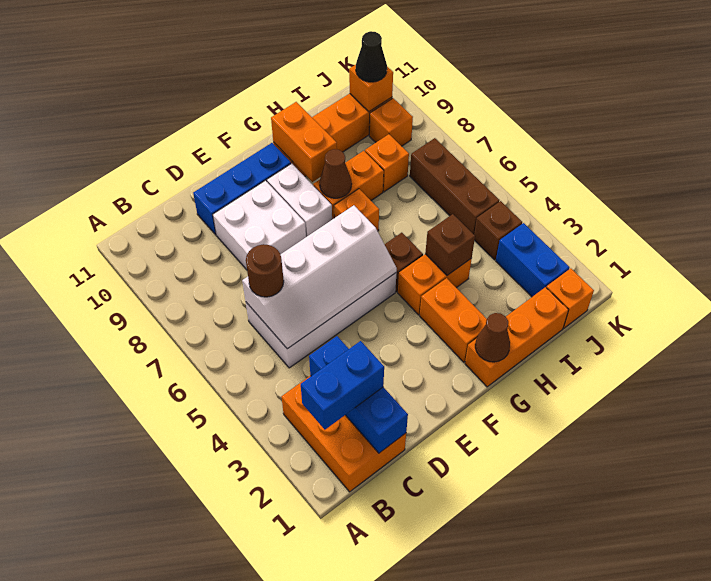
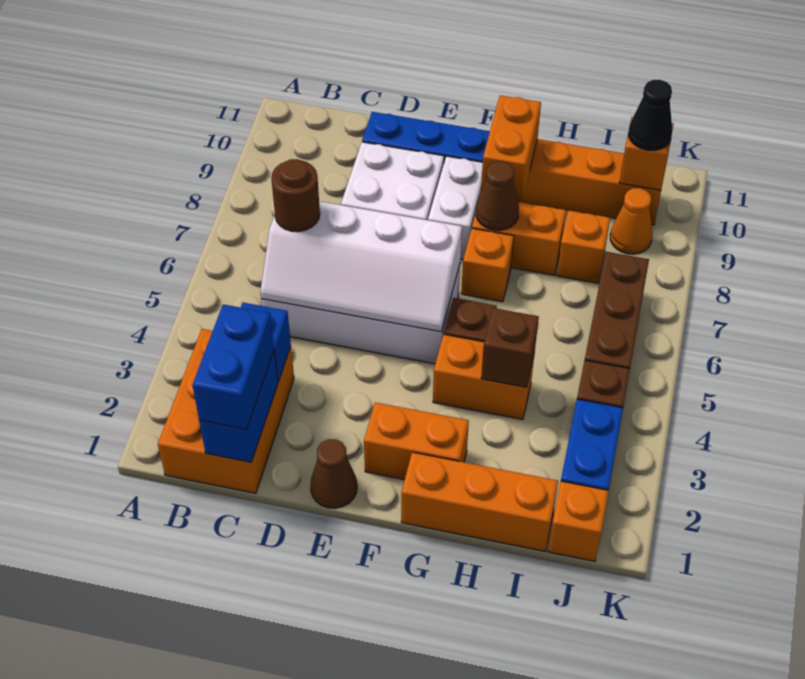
blue 1x2 brick [301,341,384,430] -> blue 1x2 brick turned to [192,304,274,429]
brown 1x1 cone [475,313,510,362] -> brown 1x1 cone moved to [310,439,357,508]
orange 1x2 brick [420,278,487,362] -> orange 1x2 brick turned to [364,402,469,480]
orange 1x1 brick [369,98,413,146] -> orange 1x1 cone [610,188,652,254]

